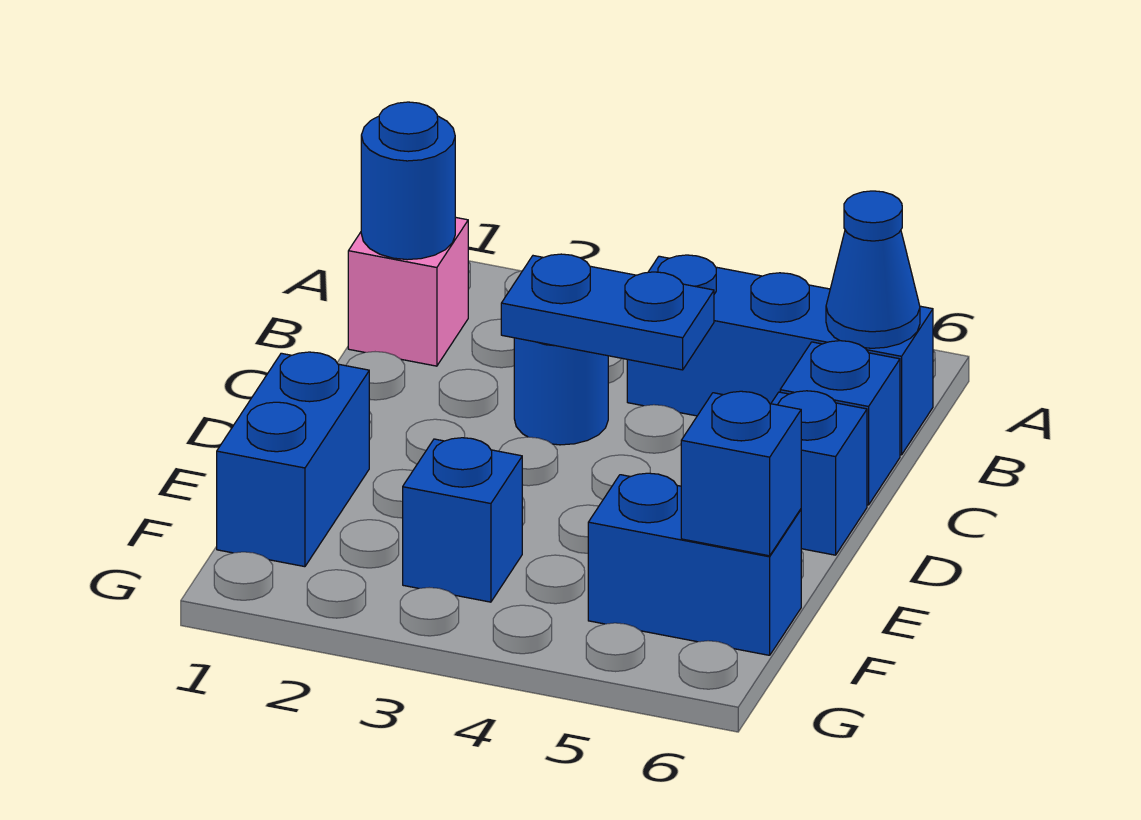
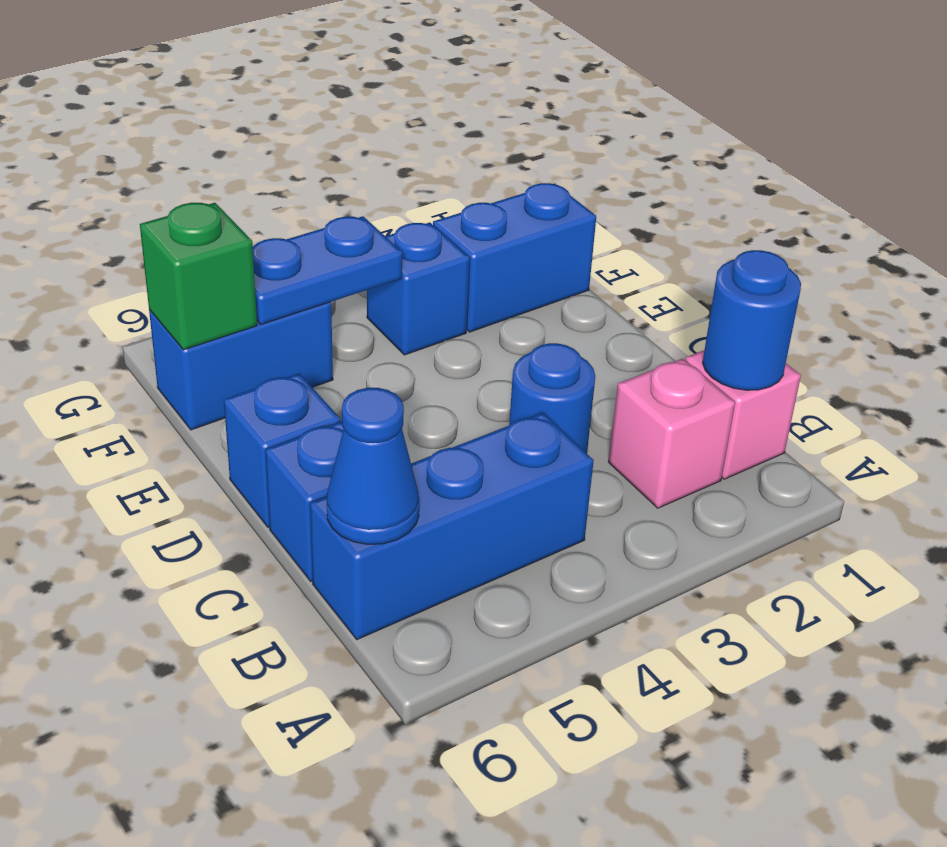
none -> pink 1x1 brick [608,359,735,508]
blue 1x2 plate [501,254,714,370] -> blue 1x2 plate moved to [253,216,402,324]
blue 1x2 brick [217,352,369,567] -> blue 1x2 brick turned to [433,183,596,332]
blue 1x1 brick [681,391,801,556] -> green 1x1 brick [140,203,257,350]

